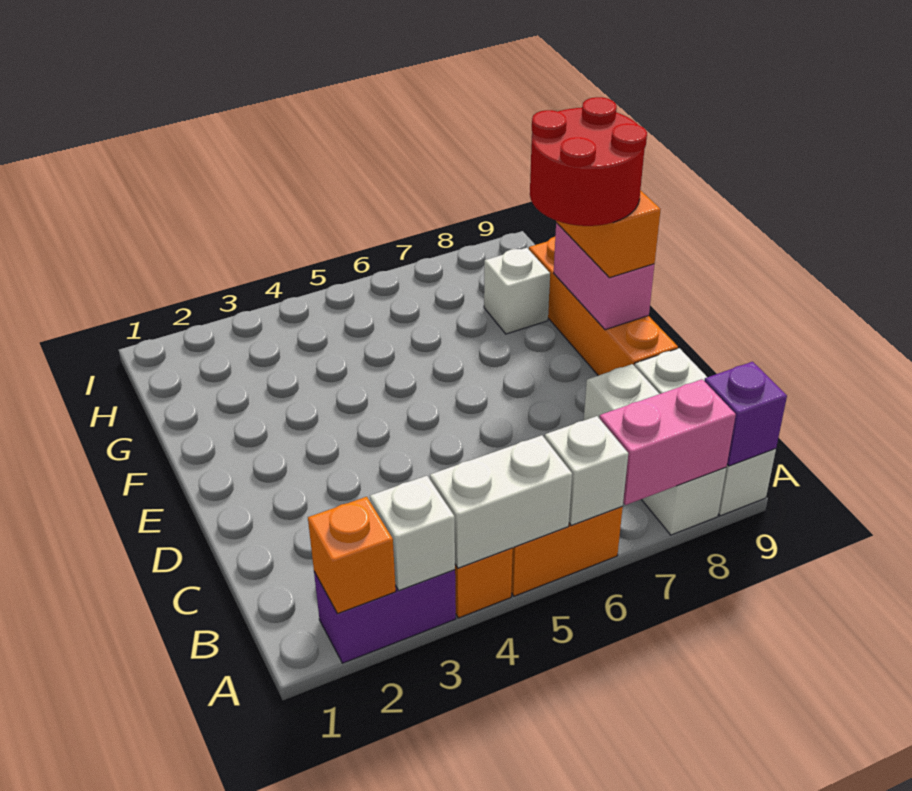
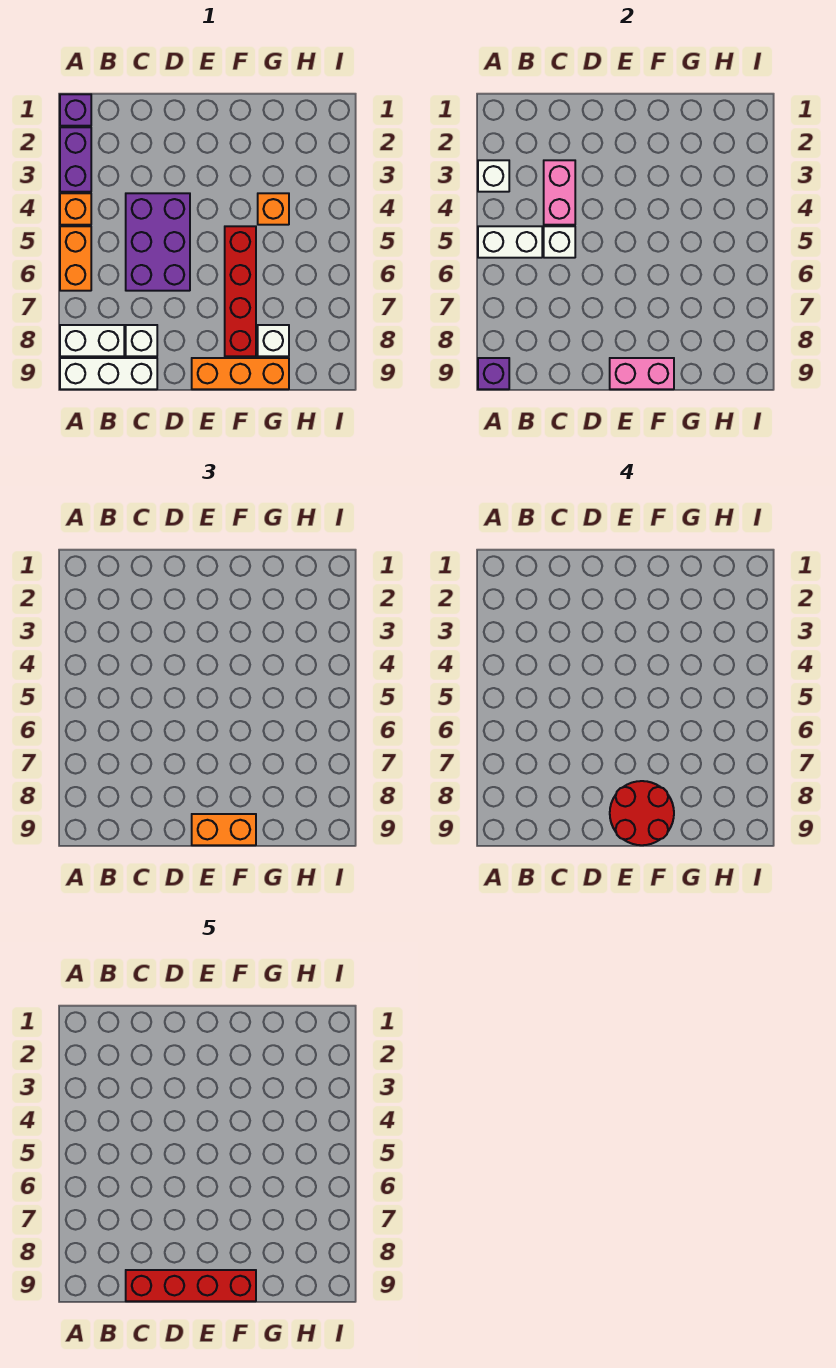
none -> purple 1x1 brick [60,94,91,126]
orange 1x1 brick [308,497,396,614] -> orange 1x1 brick moved to [258,193,289,225]
white 1x2 brick [430,435,572,568] -> white 1x2 brick turned to [478,226,542,258]
white 1x1 brick [545,416,628,525] -> white 1x1 brick moved to [544,226,575,258]
pink 1x2 brick [599,379,736,505] -> pink 1x2 brick moved to [544,160,575,225]
none -> purple 2x3 brick [126,193,190,291]
none -> red 1x4 brick [126,1270,256,1301]
orange 1x4 brick [529,237,678,376] -> orange 1x3 brick [192,358,289,389]
none -> red 1x4 brick [225,226,256,356]

